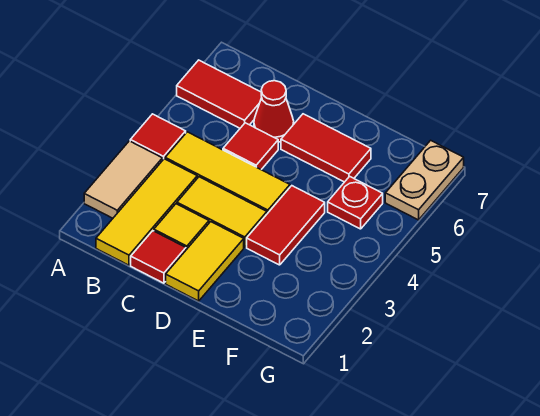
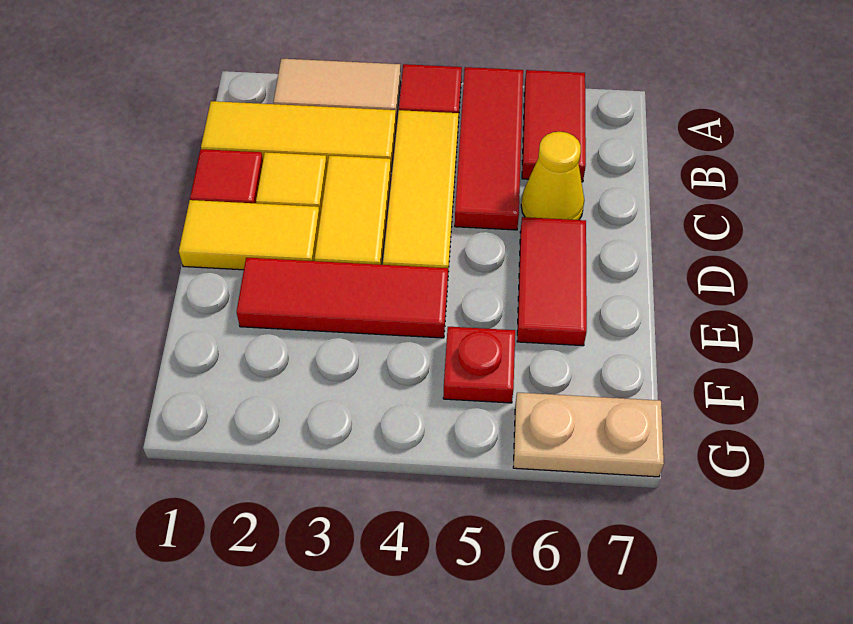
red 1x1 tile [223,123,278,170] -> red 1x3 tile [455,67,523,230]
red 1x1 cone [254,81,294,142] -> yellow 1x1 cone [521,132,584,220]
red 1x2 tile [247,186,325,265] -> red 1x3 tile [237,258,448,338]

